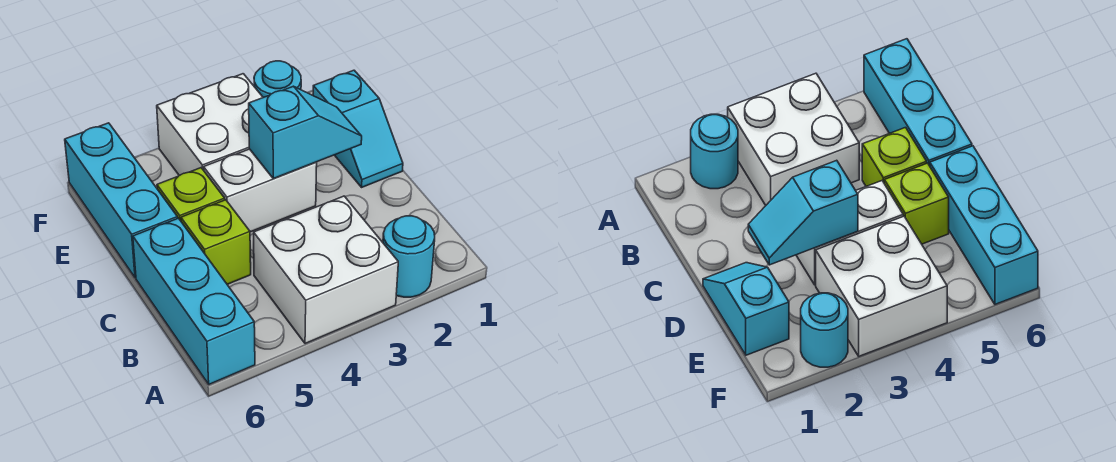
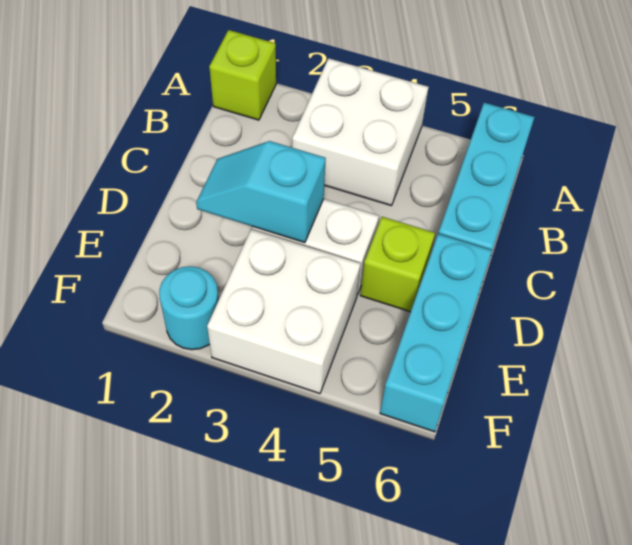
cyan 1x1 round brick [383,216,435,297] -> none
lime 1x1 brick [181,200,251,284] -> lime 1x1 brick moved to [209,30,276,120]
cyan 1x2 slope [313,70,403,187] -> none

